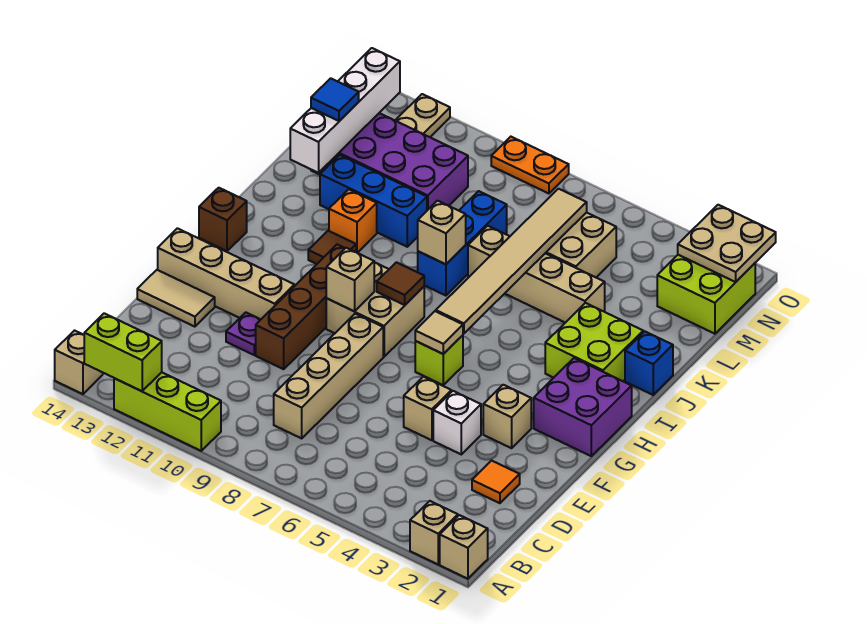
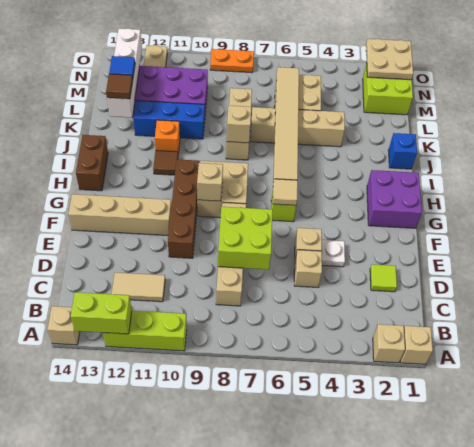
orange 1x1 tile [472,461,520,503] -> lime 1x1 tile [370,264,397,292]
white 1x1 brick [433,391,481,454] -> white 1x1 plate [322,240,345,267]
purple 1x1 plate [226,312,261,355] -> none
tan 1x2 tile [137,270,215,327] -> tan 1x2 tile moved to [112,272,165,302]
tan 1x1 brick [483,385,531,448] -> tan 1x1 brick moved to [294,250,322,287]
brown 1x1 tile [377,262,424,305] -> brown 1x1 tile moved to [106,74,133,99]
brown 1x1 brick [199,188,247,251] -> brown 1x2 brick [76,135,108,191]
lime 2x2 brick [545,303,643,381] -> lime 2x2 brick moved to [218,207,273,269]
blue 1x3 brick [418,191,507,296] -> tan 1x3 brick [226,88,252,160]

